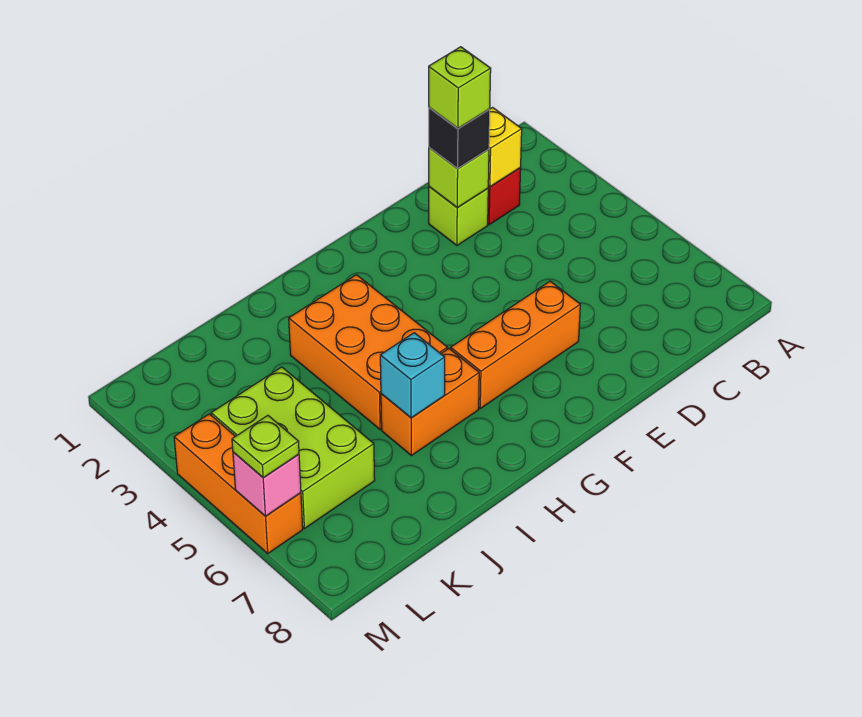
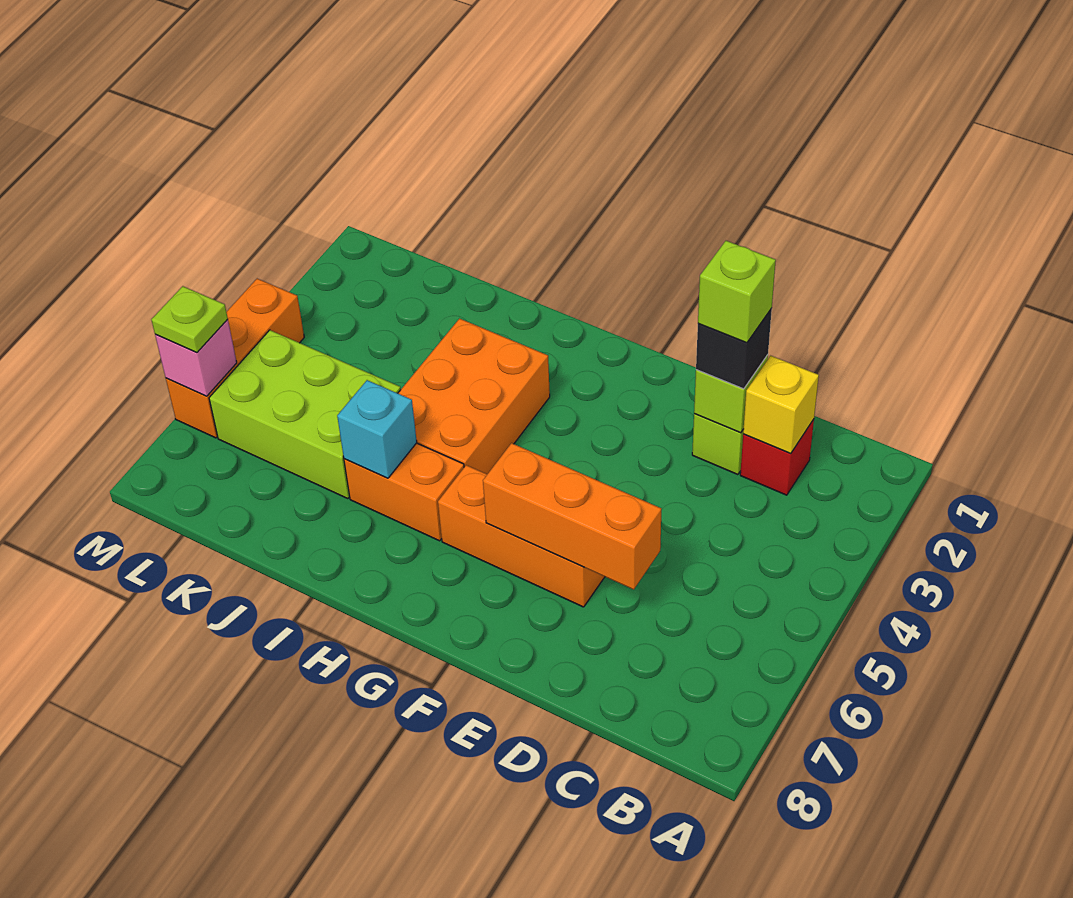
none -> orange 1x3 brick [483,443,661,590]
lime 2x3 brick [211,367,375,529] -> lime 2x3 brick turned to [209,330,401,499]

